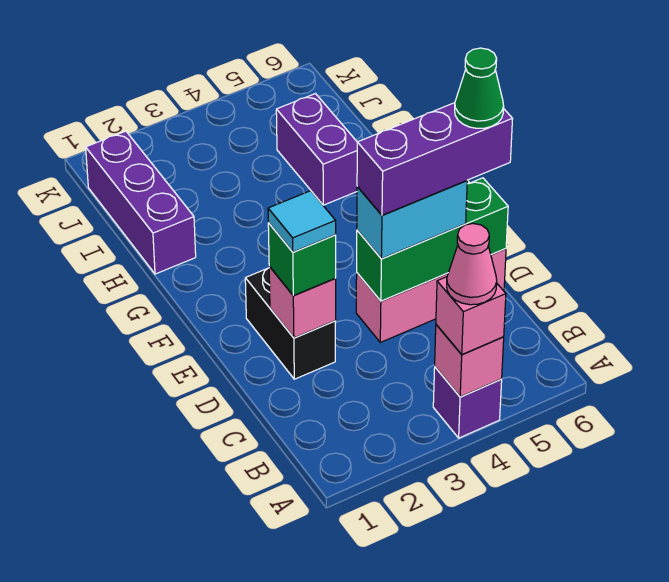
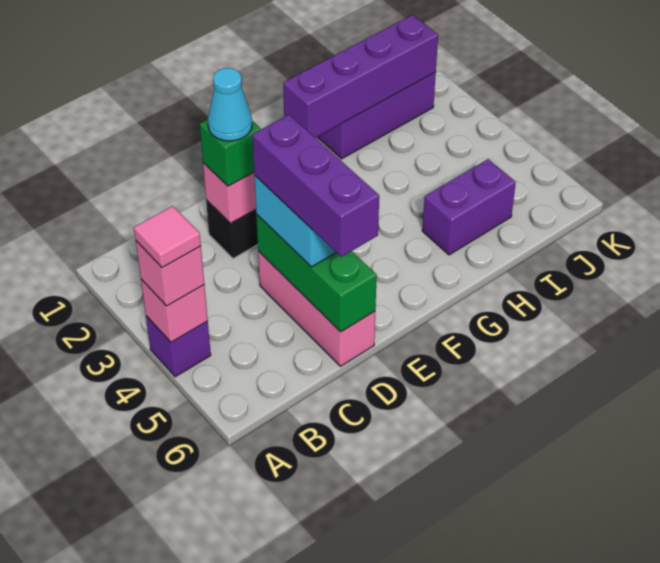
pink 1x1 cone [447,224,497,305] -> pink 1x1 tile [134,206,201,267]
cyan 1x1 tile [268,191,336,252] -> cyan 1x1 cone [208,68,252,141]
green 1x1 cone [455,48,504,128] -> none
none -> purple 1x4 brick [283,15,438,138]

